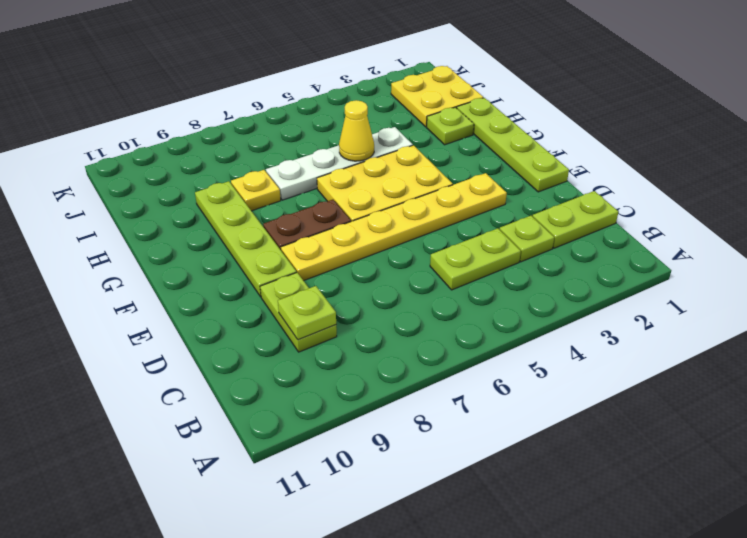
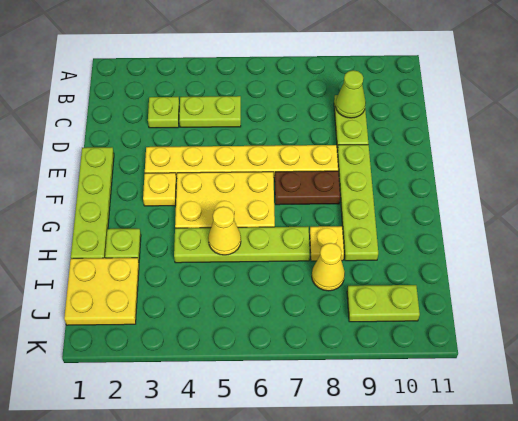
lime 1x2 plate [532,191,618,248] -> lime 1x2 plate moved to [347,285,420,322]
lime 1x1 plate [278,286,336,340] -> lime 1x1 cone [336,70,366,118]
none -> yellow 1x1 plate [143,173,176,206]
white 1x4 plate [266,127,413,200] -> lime 1x4 plate [174,227,310,263]
none -> yellow 1x1 cone [312,243,345,291]

